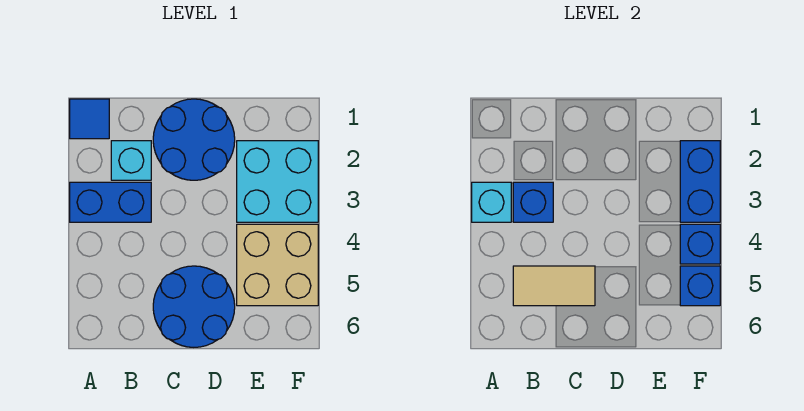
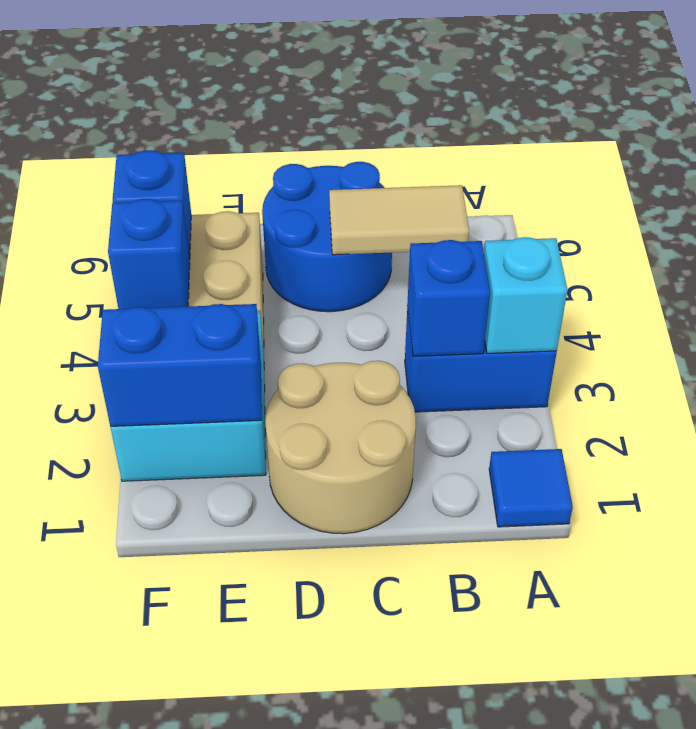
cyan 1x1 brick [111,141,151,180] -> none
blue 2x2 round brick [153,99,235,180] -> tan 2x2 round brick [265,361,416,534]
blue 1x2 brick [680,141,720,222] -> blue 1x2 brick turned to [98,304,262,426]

